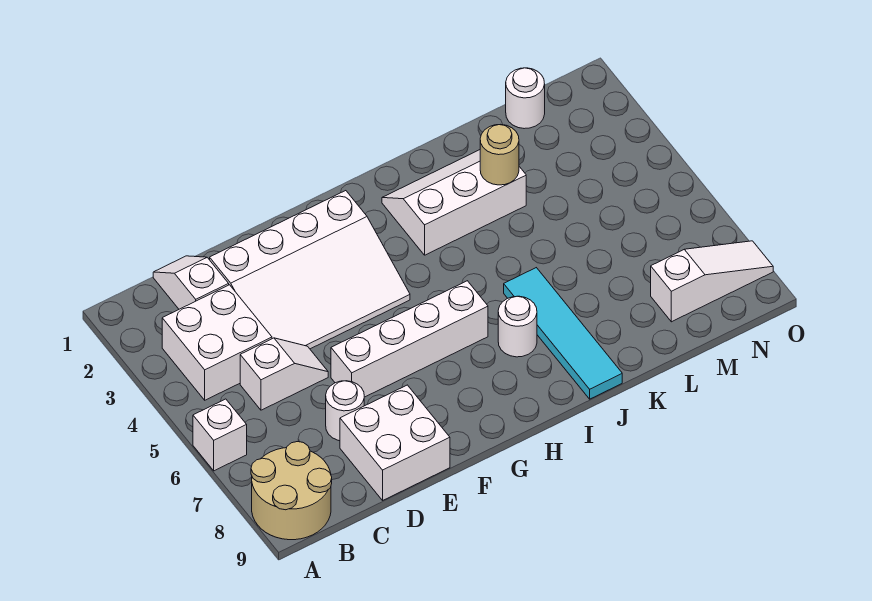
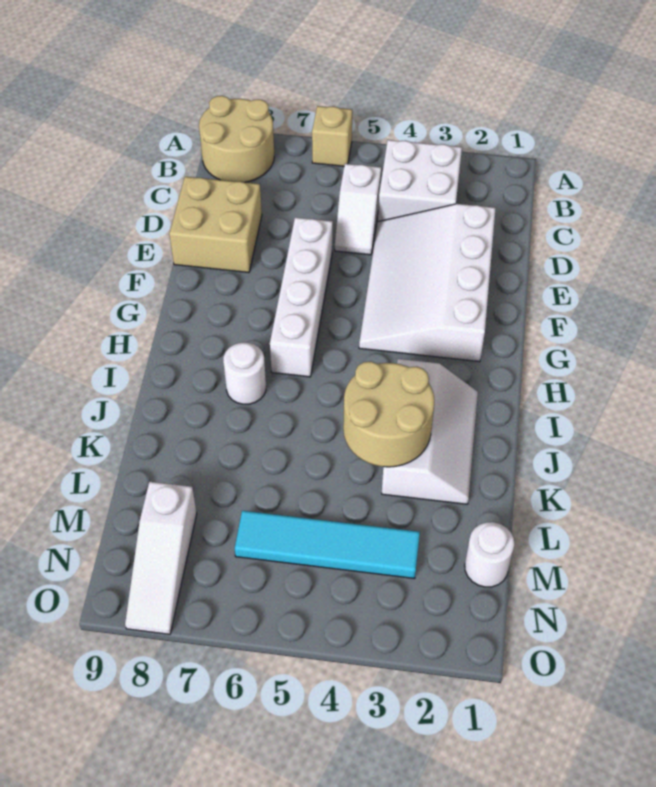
white 1x1 brick [193,399,247,471] -> tan 1x1 brick [312,106,352,166]
white 1x2 slope [153,256,229,309] -> none
white 1x1 round brick [326,381,364,441] -> none
white 2x2 brick [340,385,450,500] -> tan 2x2 brick [169,177,262,273]
cyan 1x4 tile [504,268,622,399] -> cyan 1x4 tile moved to [235,511,420,579]
tan 1x1 round brick [480,125,519,185] -> tan 2x2 round brick [343,361,434,467]

